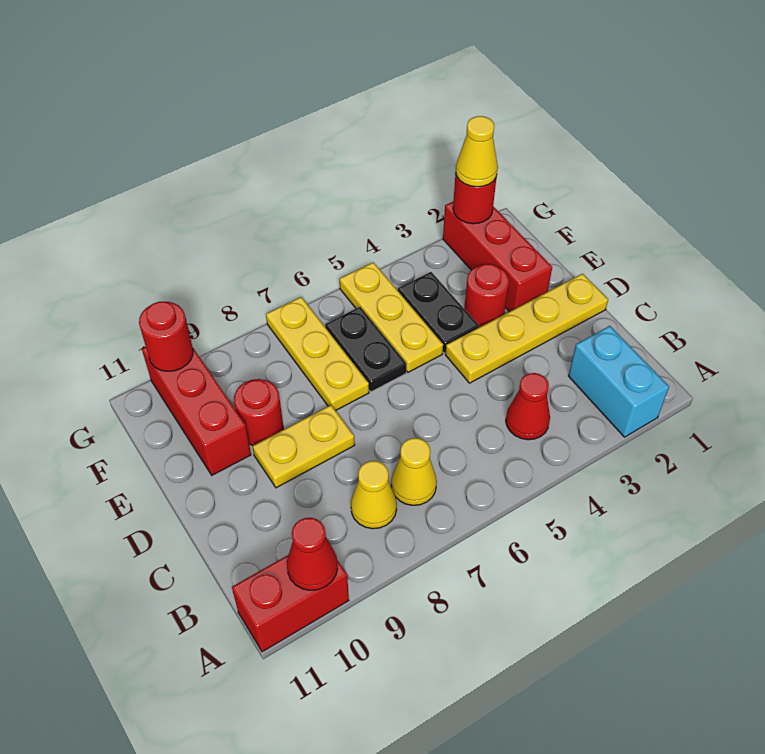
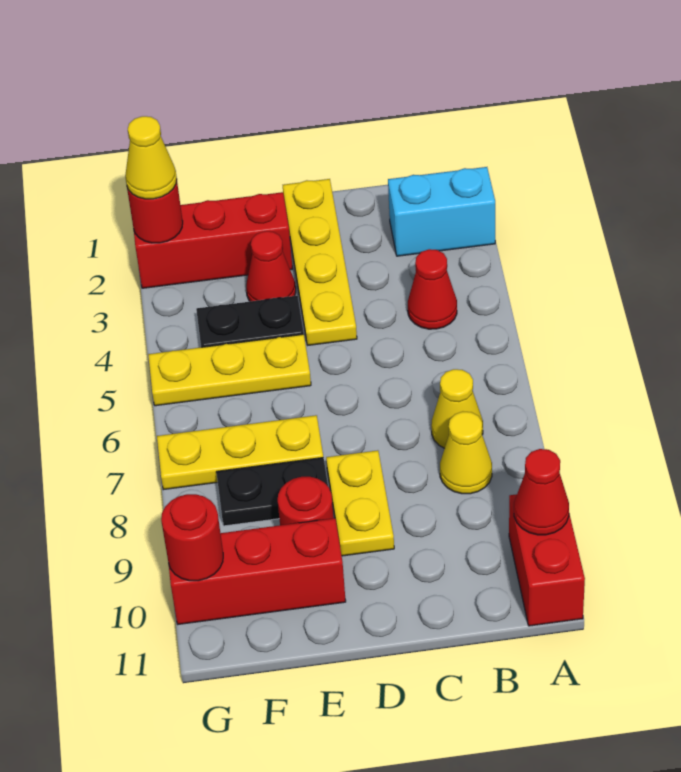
red 1x1 round brick [464,264,509,327] -> red 1x1 cone [246,231,296,301]
black 1x2 plate [325,307,406,392] -> black 1x2 plate moved to [216,458,328,526]

